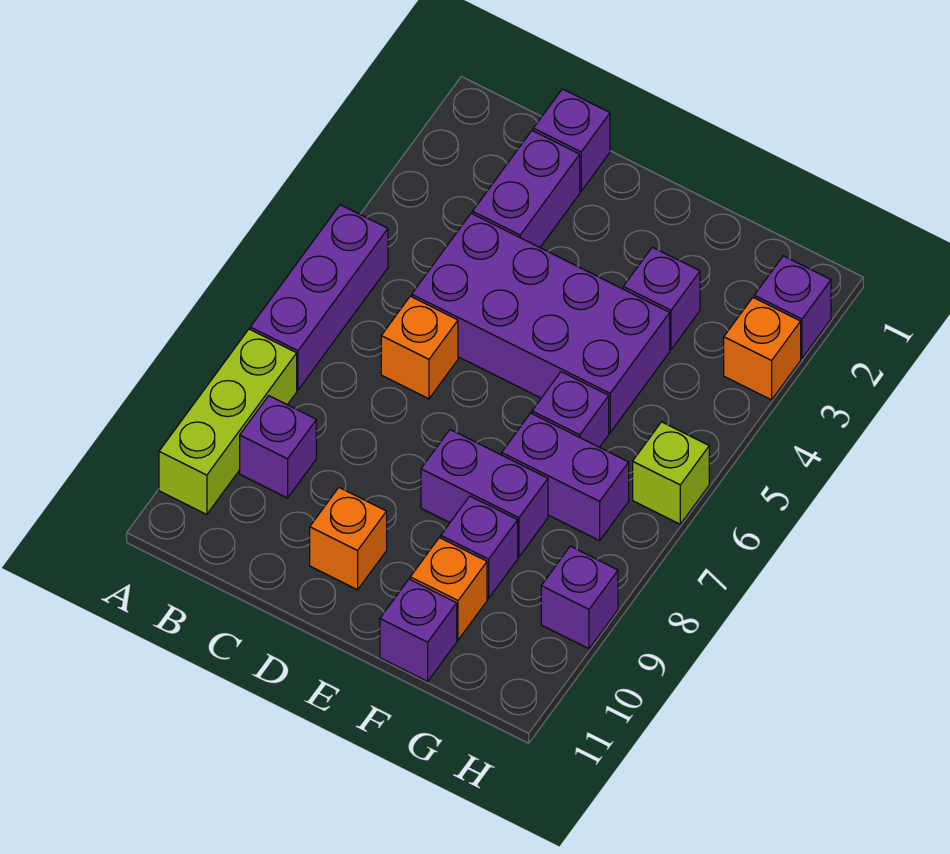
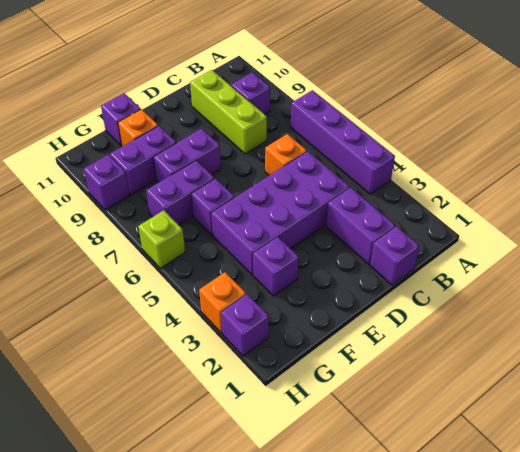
purple 1x3 brick [250,205,388,390] -> purple 1x4 brick [291,90,395,194]
lime 1x3 brick [159,329,297,515] -> lime 1x3 brick moved to [190,70,267,154]
orange 1x1 brick [310,488,387,590] -> none
purple 1x1 brick [441,496,518,599] -> purple 1x2 brick [110,126,176,195]

